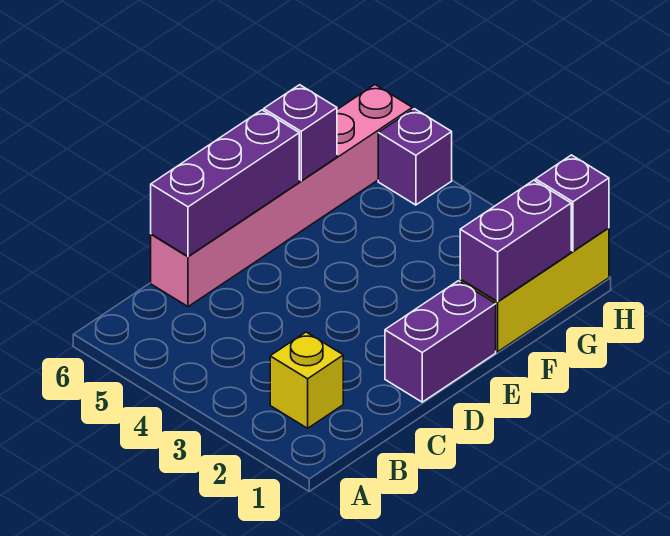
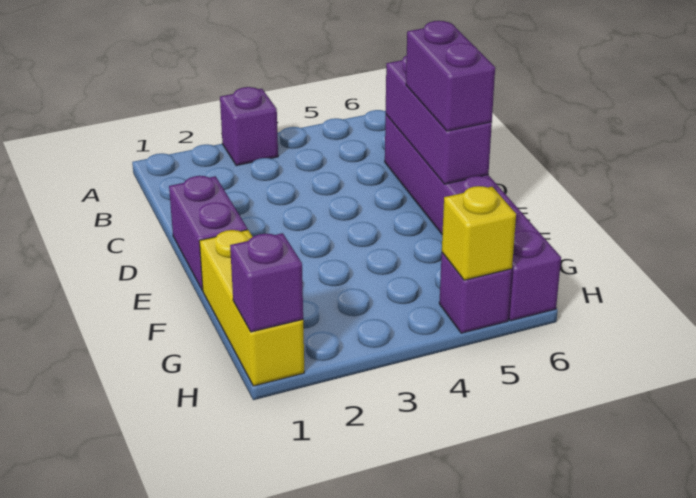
yellow 1x1 brick [270,332,343,428] -> yellow 1x1 brick moved to [442,186,516,280]
pink 1x6 brick [151,85,412,307] -> purple 1x6 brick [385,115,561,321]
purple 1x2 brick [460,180,571,302] -> purple 1x2 brick moved to [406,21,495,131]
purple 1x1 brick [264,85,337,181] -> purple 1x1 brick moved to [220,87,278,166]

